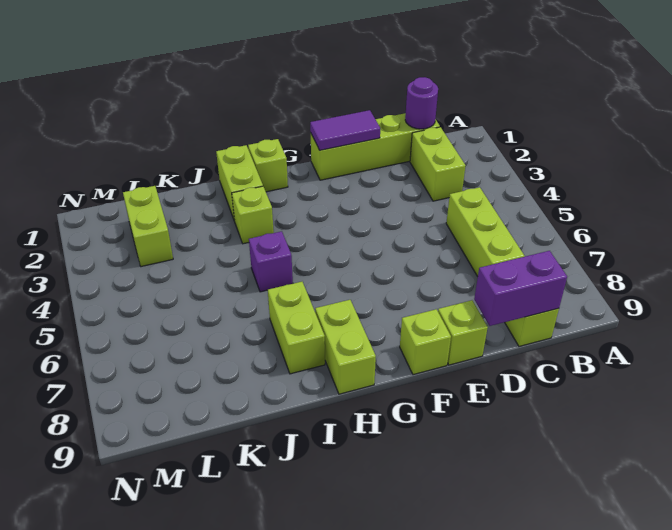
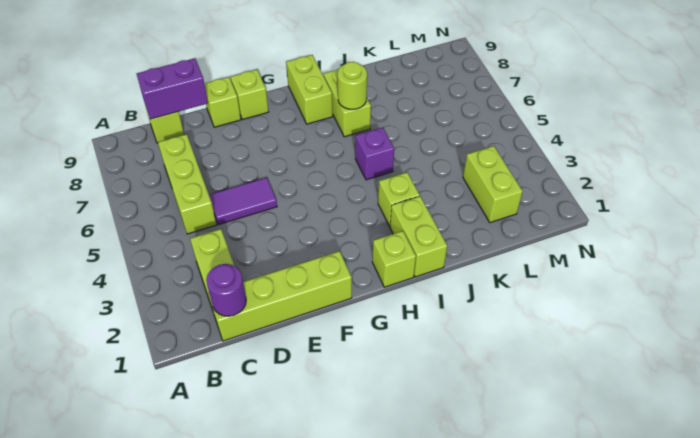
purple 1x2 tile [310,110,380,150] -> purple 1x2 tile moved to [209,178,277,225]
none -> lime 1x1 round brick [338,62,367,109]

